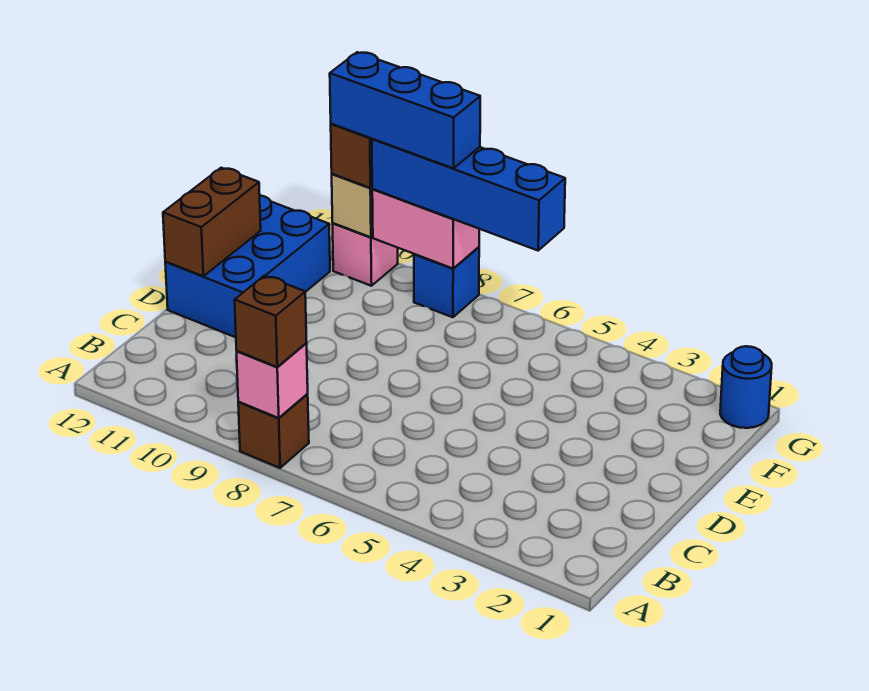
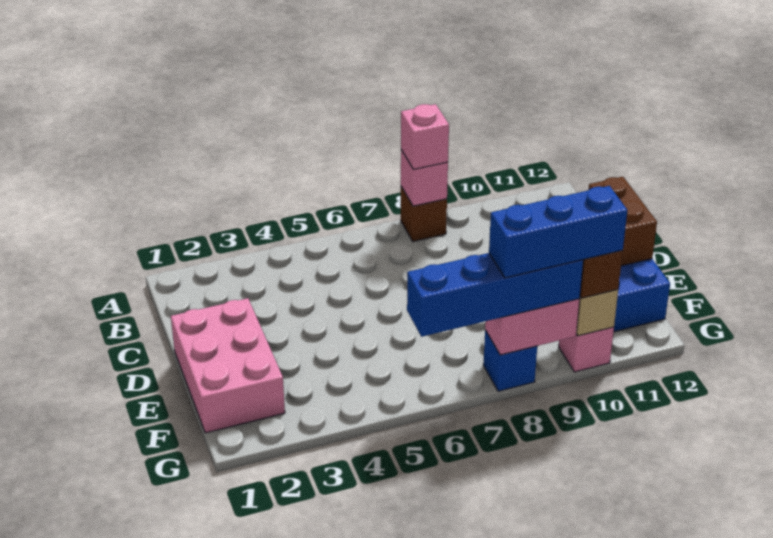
brown 1x1 brick [235,276,307,367] -> pink 1x1 brick [401,104,449,169]
none -> pink 2x3 brick [171,298,285,433]
blue 1x1 round brick [720,346,772,428] -> none

